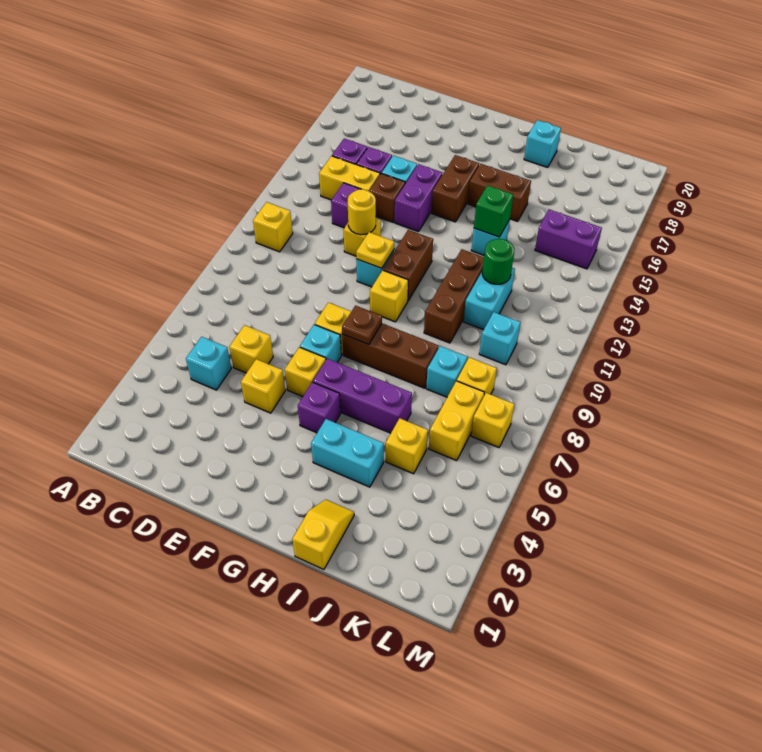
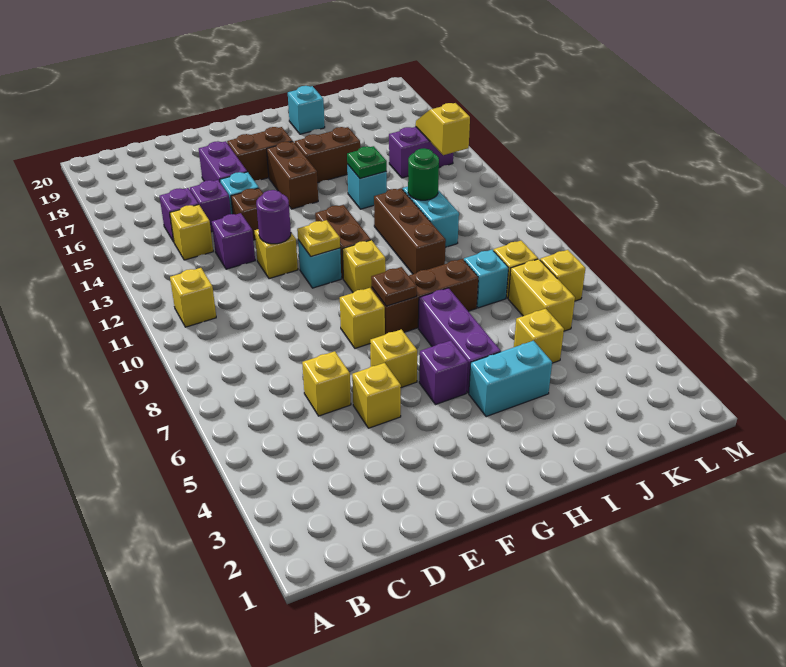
cyan 1x1 brick [186,337,231,390] -> none
yellow 1x2 brick [319,156,380,200] -> yellow 1x1 brick [170,205,213,260]
yellow 1x1 round brick [348,189,376,235] -> purple 1x1 round brick [256,190,291,244]
cyan 1x1 brick [300,325,341,362] -> none
purple 1x2 brick [395,164,442,232] -> purple 1x2 brick moved to [199,141,247,182]
none -> brown 1x2 brick [227,127,293,181]
purple 1x3 brick [313,359,412,433] -> purple 1x3 brick turned to [418,288,501,393]
yellow 1x2 slope [292,500,354,570] -> yellow 1x2 slope moved to [416,103,470,155]
green 1x1 brick [474,185,513,237] -> green 1x1 plate [347,146,387,179]
cyan 1x1 brick [479,312,521,365] -> none

